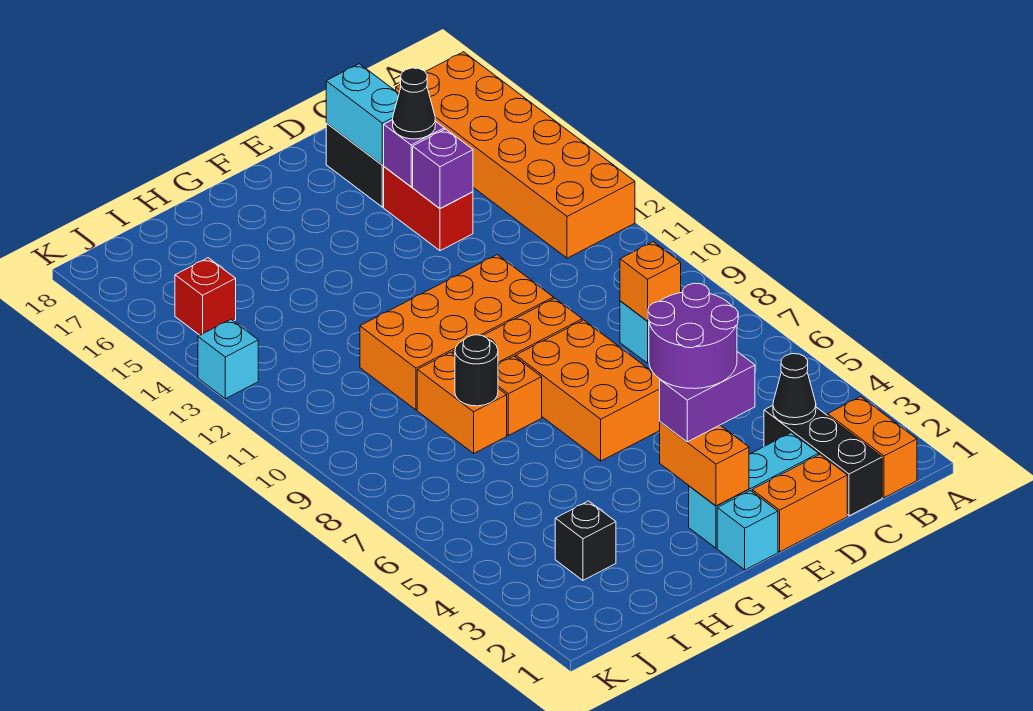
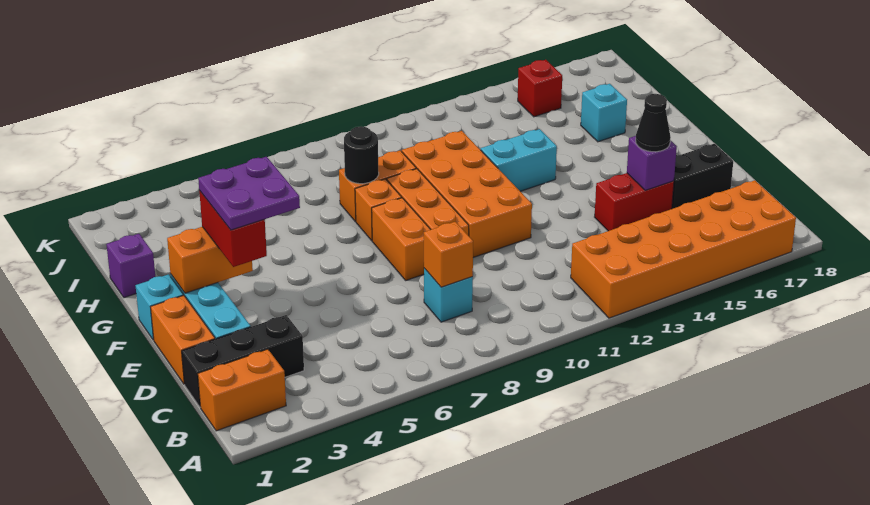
black 1x1 cone [773,354,816,425] -> none
purple 1x1 brick [413,129,473,209] -> purple 1x1 brick moved to [106,234,155,298]
cyan 1x2 brick [326,64,399,165] -> cyan 1x2 brick moved to [481,129,557,191]
purple 1x2 brick [660,352,755,442] -> red 1x2 brick [199,191,267,267]
purple 2x2 round brick [648,283,738,389] -> purple 2x2 plate [198,157,300,230]
orange 2x3 brick [516,320,660,461] -> orange 1x2 brick [372,198,431,280]
black 1x1 brick [555,501,616,580] -> none
cyan 1x1 brick [198,319,258,399] -> cyan 1x1 brick moved to [581,84,627,142]

